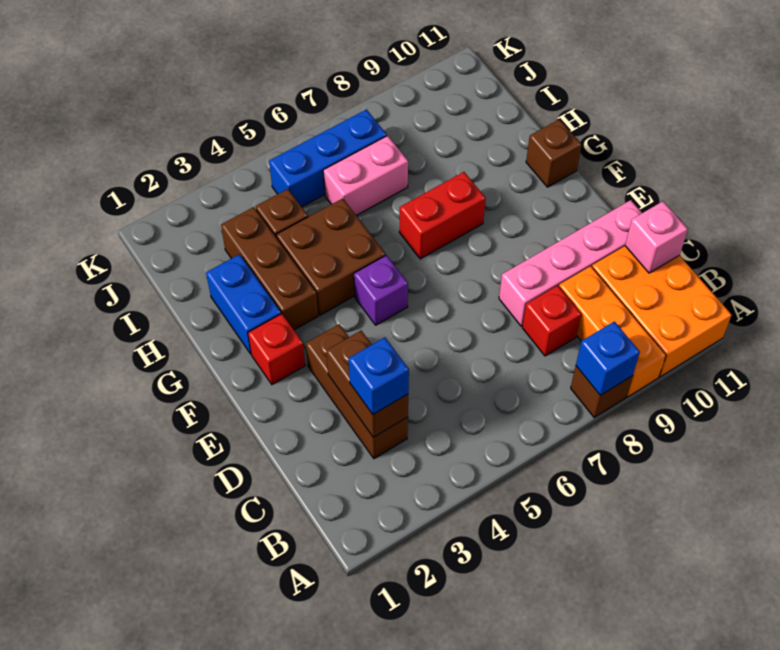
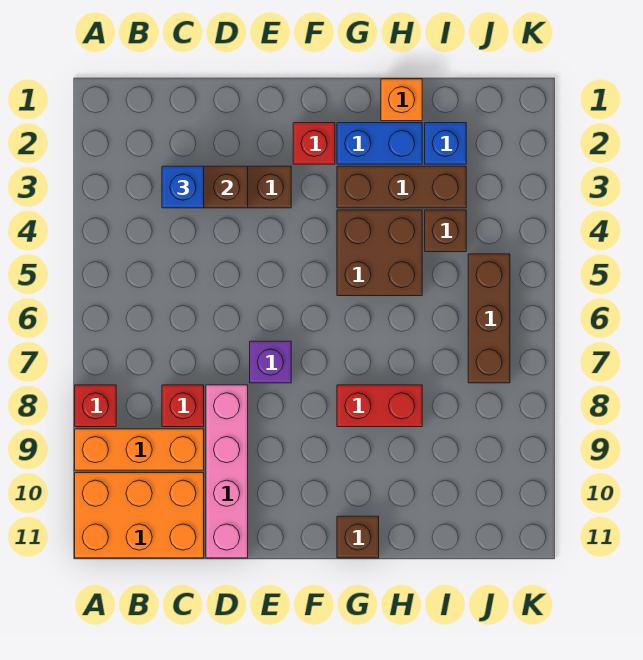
brown 1x1 brick [571,366,632,418] -> red 1x1 brick [75,385,116,427]
blue 1x1 brick [576,321,640,395] -> blue 1x1 brick moved to [425,123,466,164]
pink 1x1 brick [625,201,688,273] -> none
purple 1x1 brick [354,255,408,325] -> purple 1x1 brick moved to [250,341,291,383]
red 1x2 brick [399,172,486,259] -> red 1x2 brick turned to [337,385,422,427]
none -> orange 1x1 brick [381,79,422,121]
pink 1x2 brick [323,136,408,215] -> none
blue 1x3 brick [269,110,387,207] -> brown 1x3 brick [468,254,510,383]

